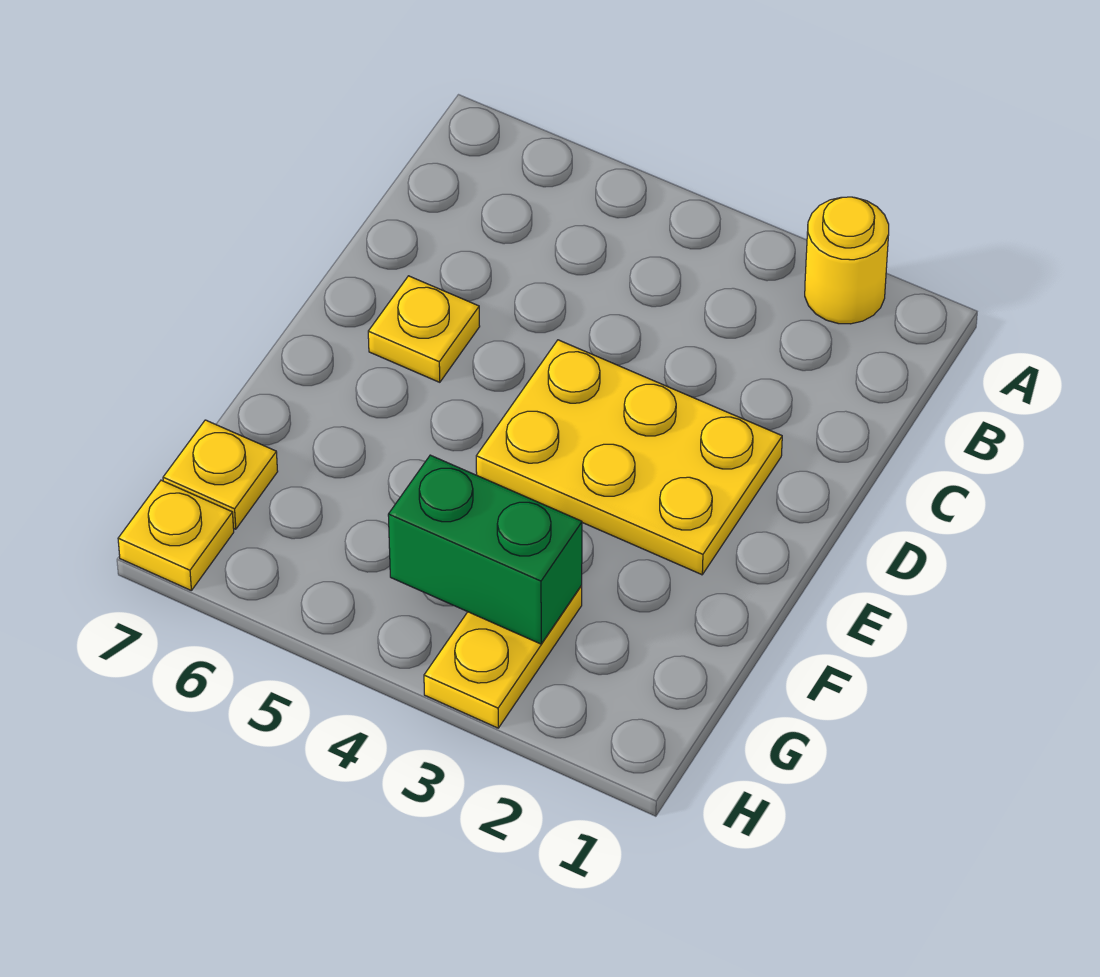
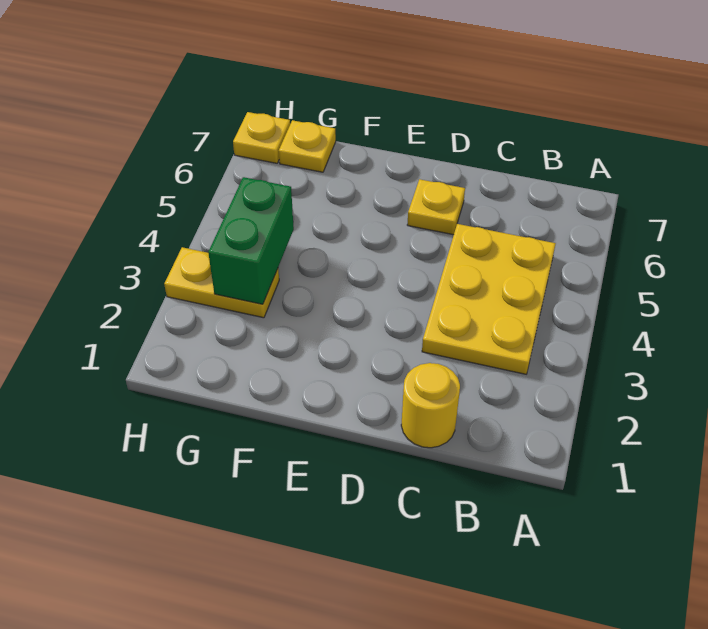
yellow 1x1 round brick [805,197,889,324] -> yellow 1x1 round brick moved to [401,363,460,448]
yellow 2x3 plate [476,340,782,575] -> yellow 2x3 plate moved to [422,224,556,374]

